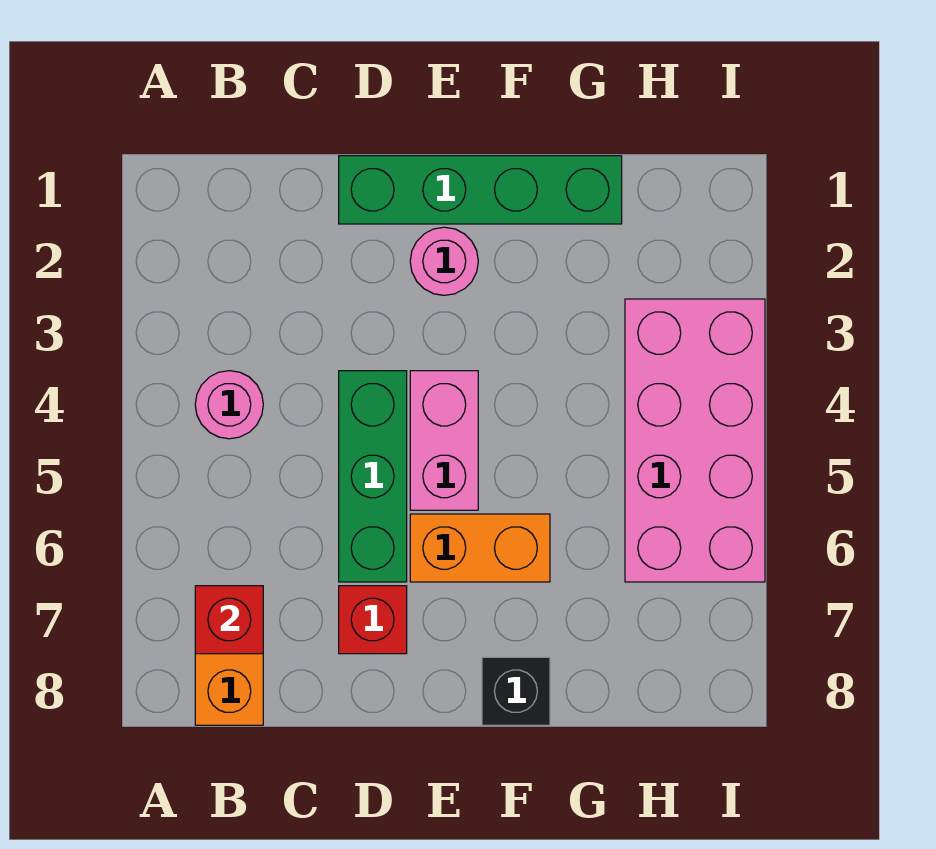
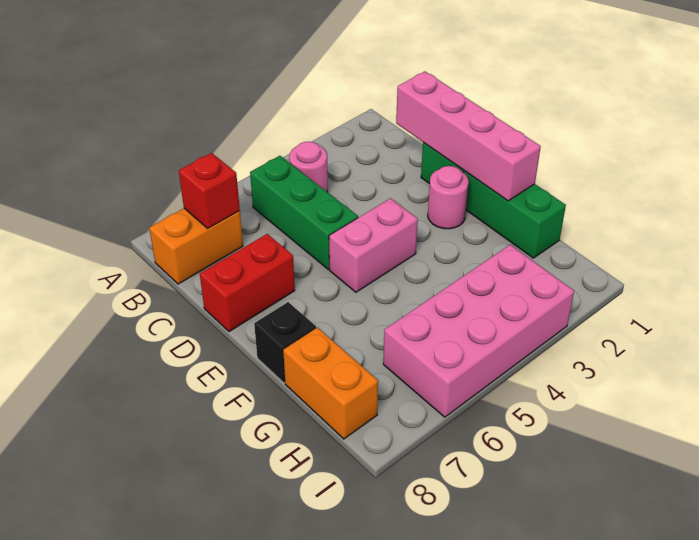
none -> pink 1x4 brick [396,71,541,201]
green 1x3 brick [339,371,407,582] -> green 1x3 brick turned to [250,156,358,270]
red 1x1 brick [339,586,407,654] -> red 1x2 brick [200,234,295,332]
orange 1x2 brick [410,514,550,582] -> orange 1x2 brick moved to [283,328,378,439]

